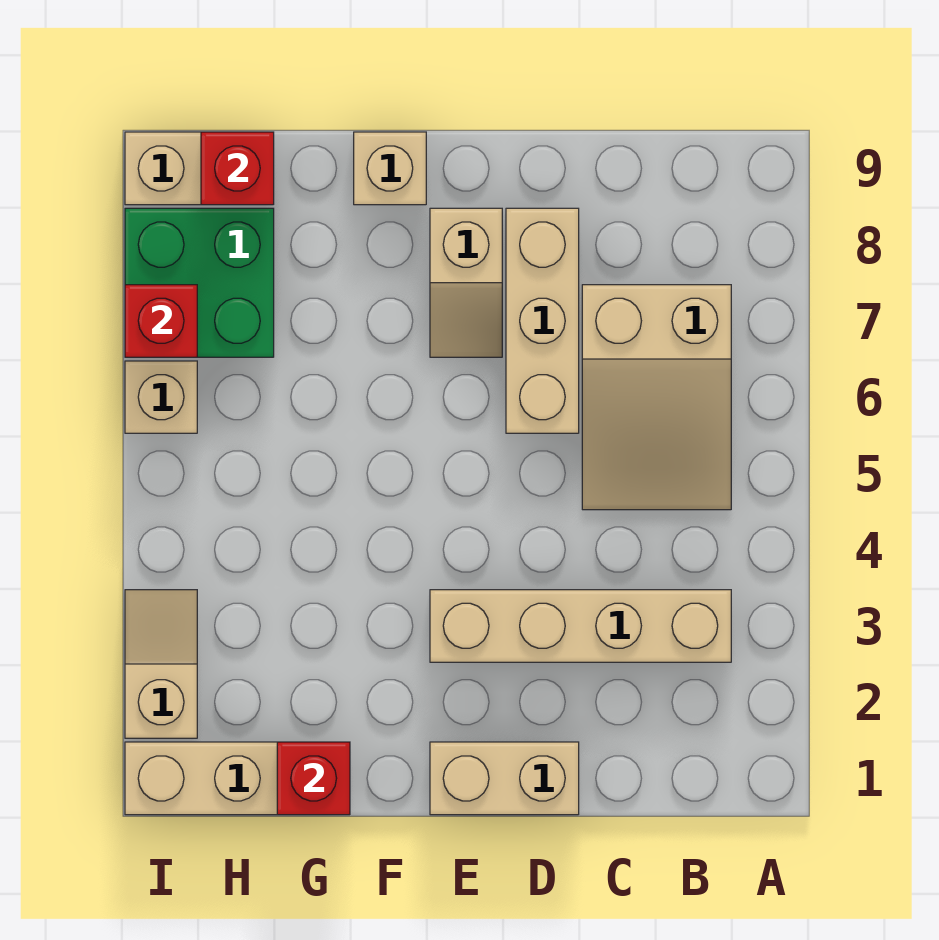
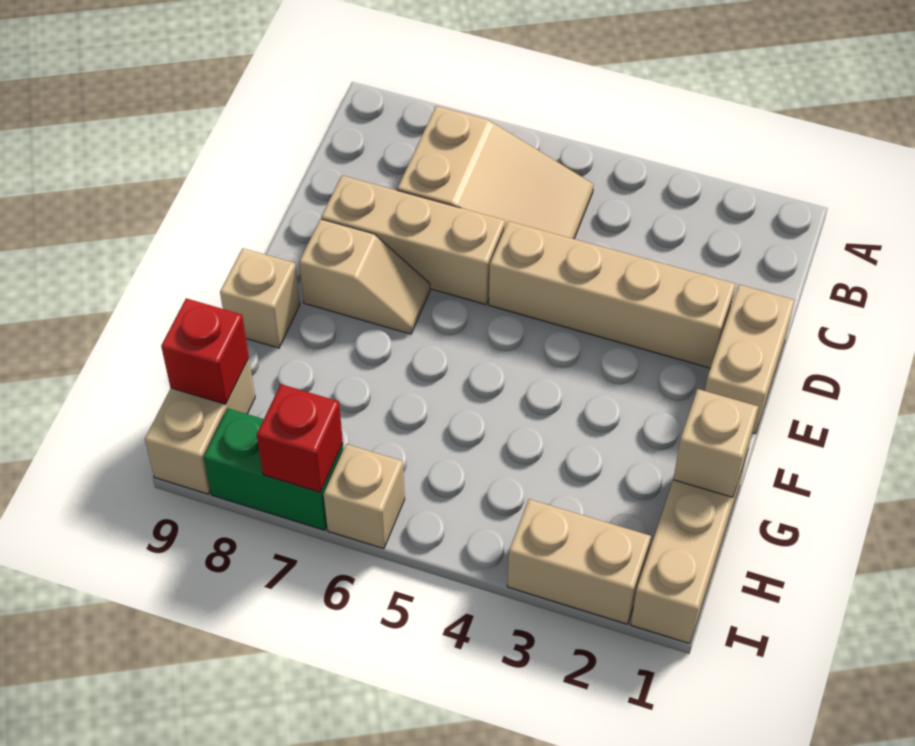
tan 1x4 brick [430,590,731,662] -> tan 1x4 brick turned to [489,221,736,368]
red 1x1 brick [277,742,350,815] -> tan 1x1 brick [673,389,758,497]
green 2x2 brick [125,208,274,357] -> green 1x2 brick [204,408,343,530]
tan 1x2 slope [125,590,197,738] -> tan 1x2 brick [507,499,651,624]

